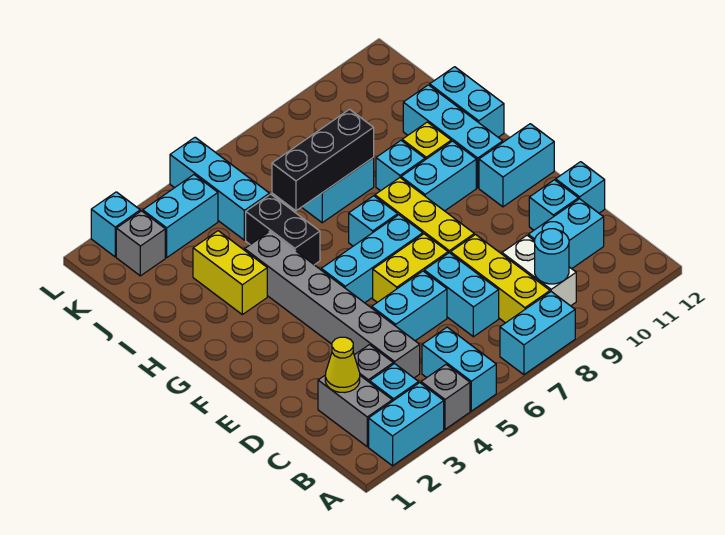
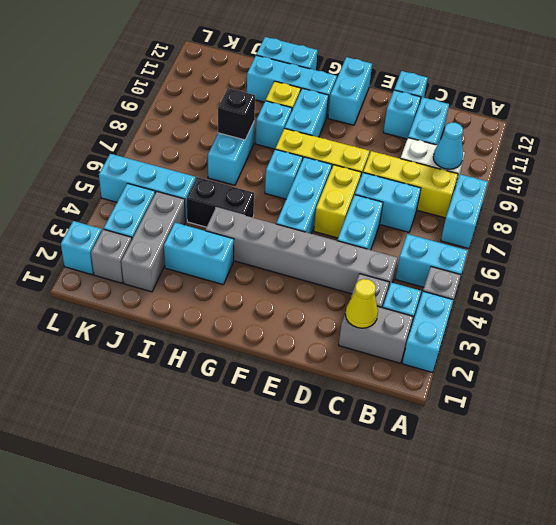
cyan 1x1 round brick [535,229,569,284] -> cyan 1x1 cone [433,122,463,169]
yellow 1x2 brick [193,231,267,315] -> cyan 1x2 brick [164,223,234,285]
black 1x3 brick [272,109,374,211] -> black 1x1 brick [218,88,255,140]
none -> grey 1x3 brick [121,192,185,292]

